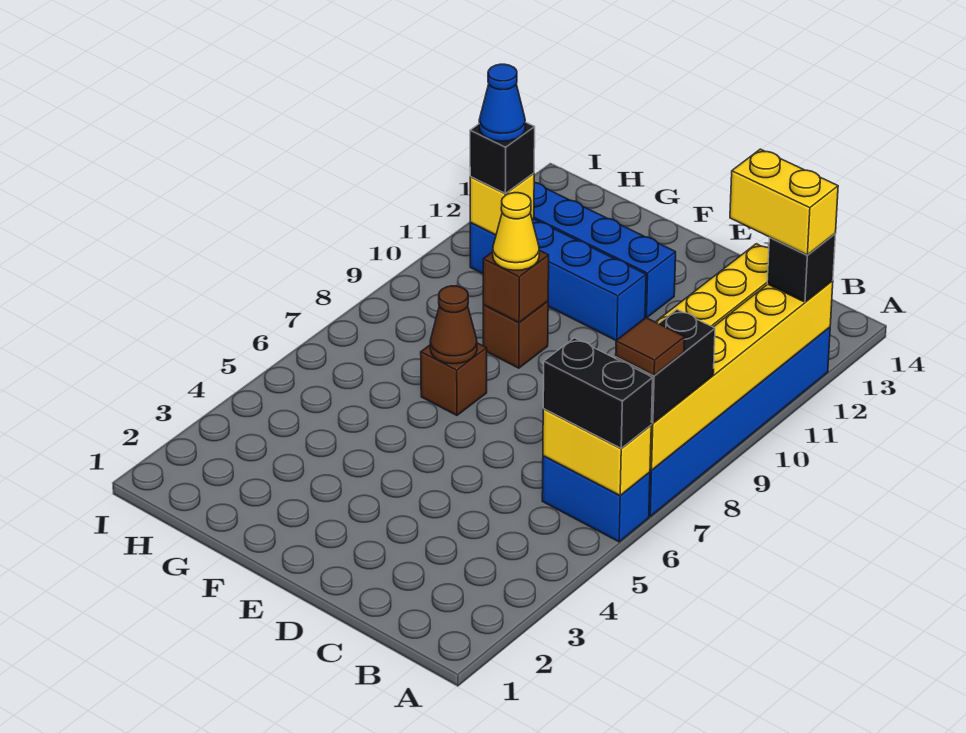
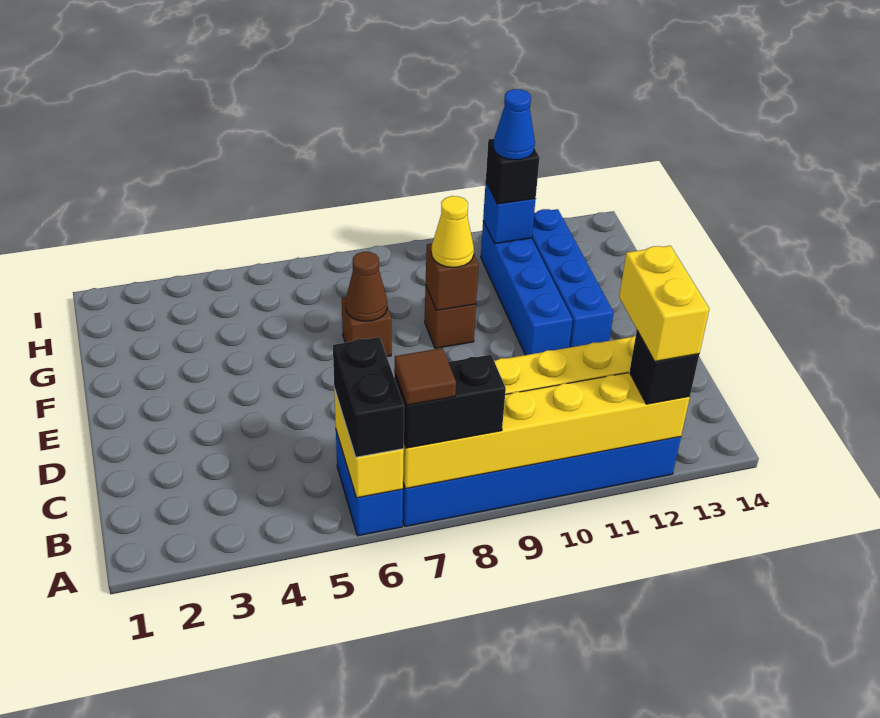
yellow 1x1 brick [470,173,534,235] -> blue 1x1 brick [483,182,536,244]

